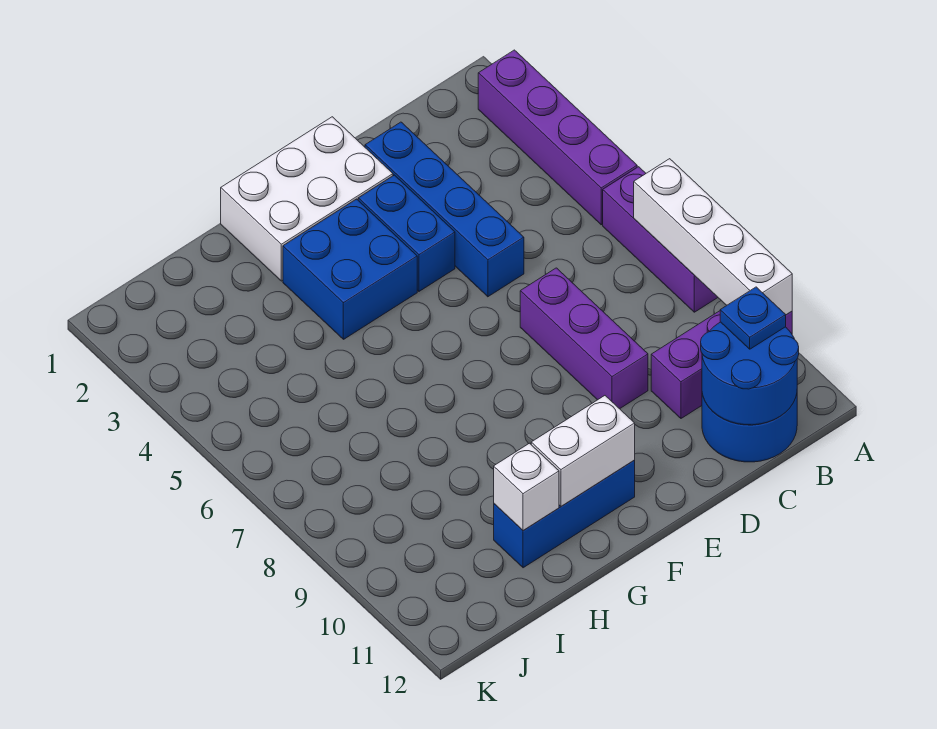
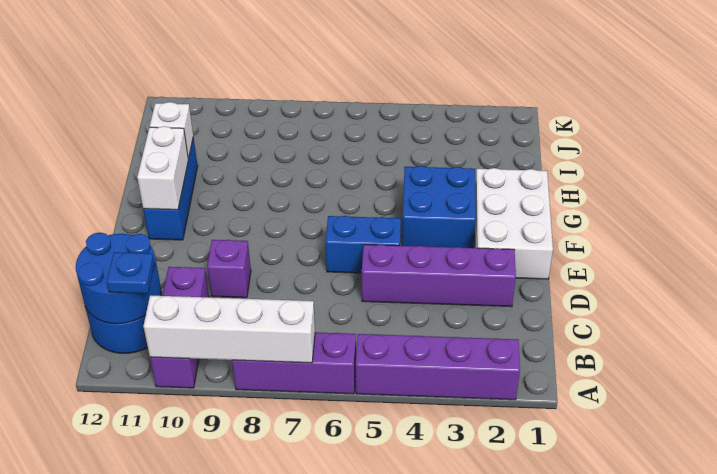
blue 1x4 brick [365,122,524,297] -> purple 1x4 brick [362,245,516,307]
purple 1x3 brick [520,268,648,409] -> purple 1x1 brick [207,240,251,298]
blue 1x2 brick [358,175,455,291] -> blue 1x2 brick moved to [326,216,401,273]

